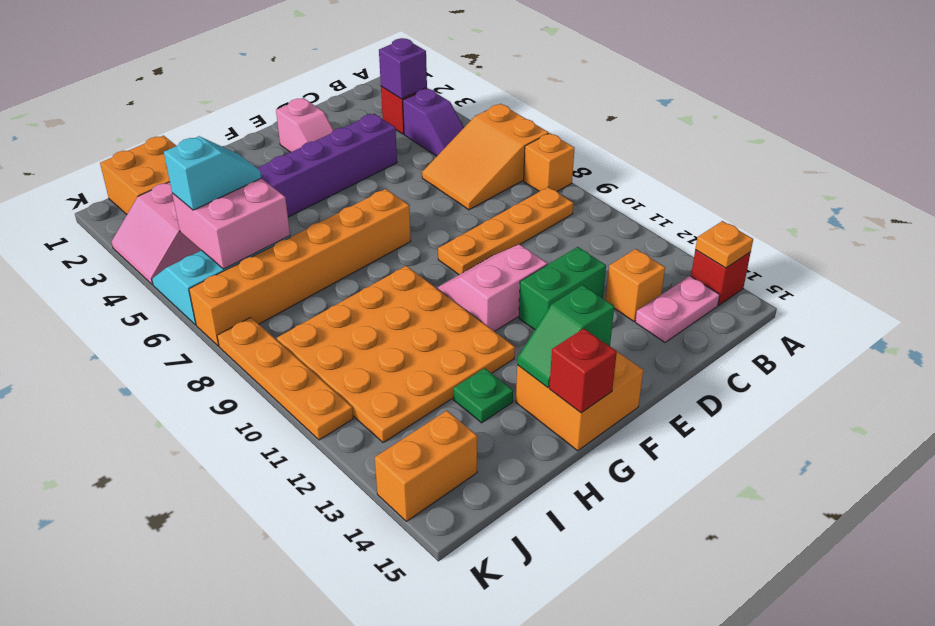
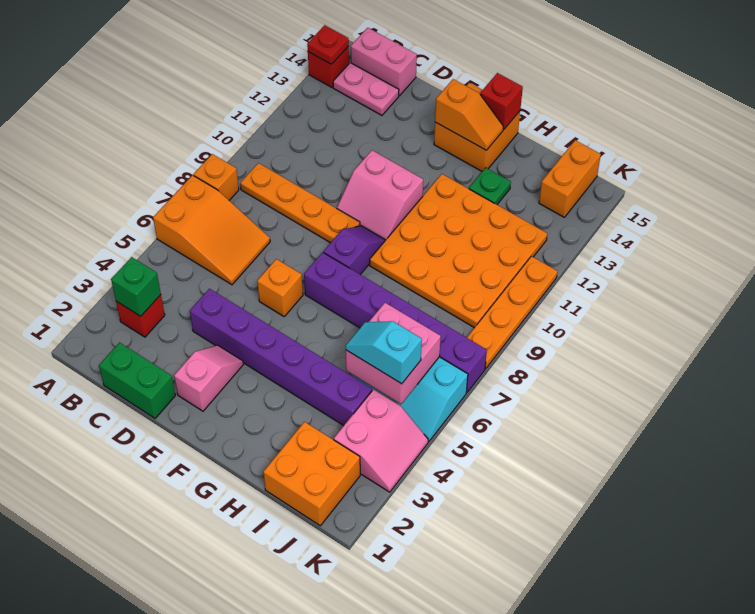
orange 1x1 plate [695,221,753,268] -> red 1x1 plate [307,25,349,64]
purple 1x1 brick [379,38,427,99] -> green 1x1 brick [111,257,161,316]
purple 1x2 slope [403,89,464,156] -> purple 1x2 slope moved to [324,226,385,275]
none -> pink 1x2 brick [351,28,417,96]
orange 1x1 brick [606,249,665,321] -> orange 1x1 brick moved to [257,259,303,316]
green 1x2 brick [519,247,606,330] -> green 1x2 brick moved to [99,343,175,418]
orange 1x6 brick [189,189,411,346] -> purple 1x6 brick [304,252,487,392]
green 1x2 slope [517,285,614,388] -> orange 1x2 slope [435,79,503,150]
orange 1x2 brick [375,411,477,521] -> orange 1x2 brick turned to [539,140,601,217]

